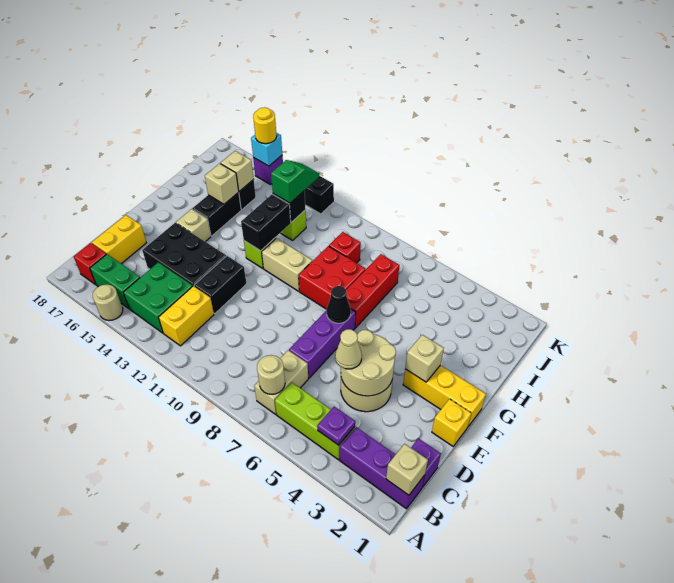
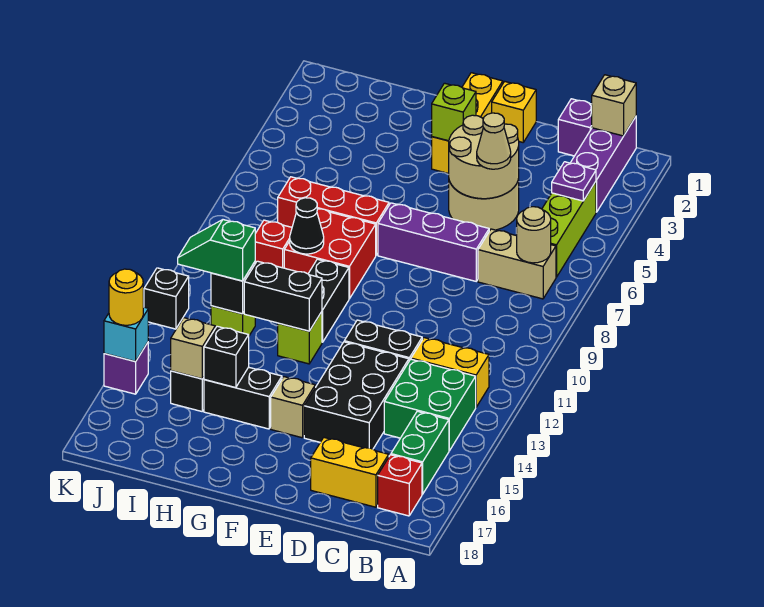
tan 1x1 round brick [93,284,123,320] -> none
tan 1x1 brick [405,335,444,382] -> lime 1x1 brick [432,83,476,141]
black 1x1 cone [327,286,351,323] -> black 1x1 cone moved to [290,198,324,254]
tan 1x2 brick [262,238,312,291] -> black 1x2 brick [308,259,349,342]
tan 1x1 brick [205,163,239,204] -> black 1x1 brick [204,326,249,388]

